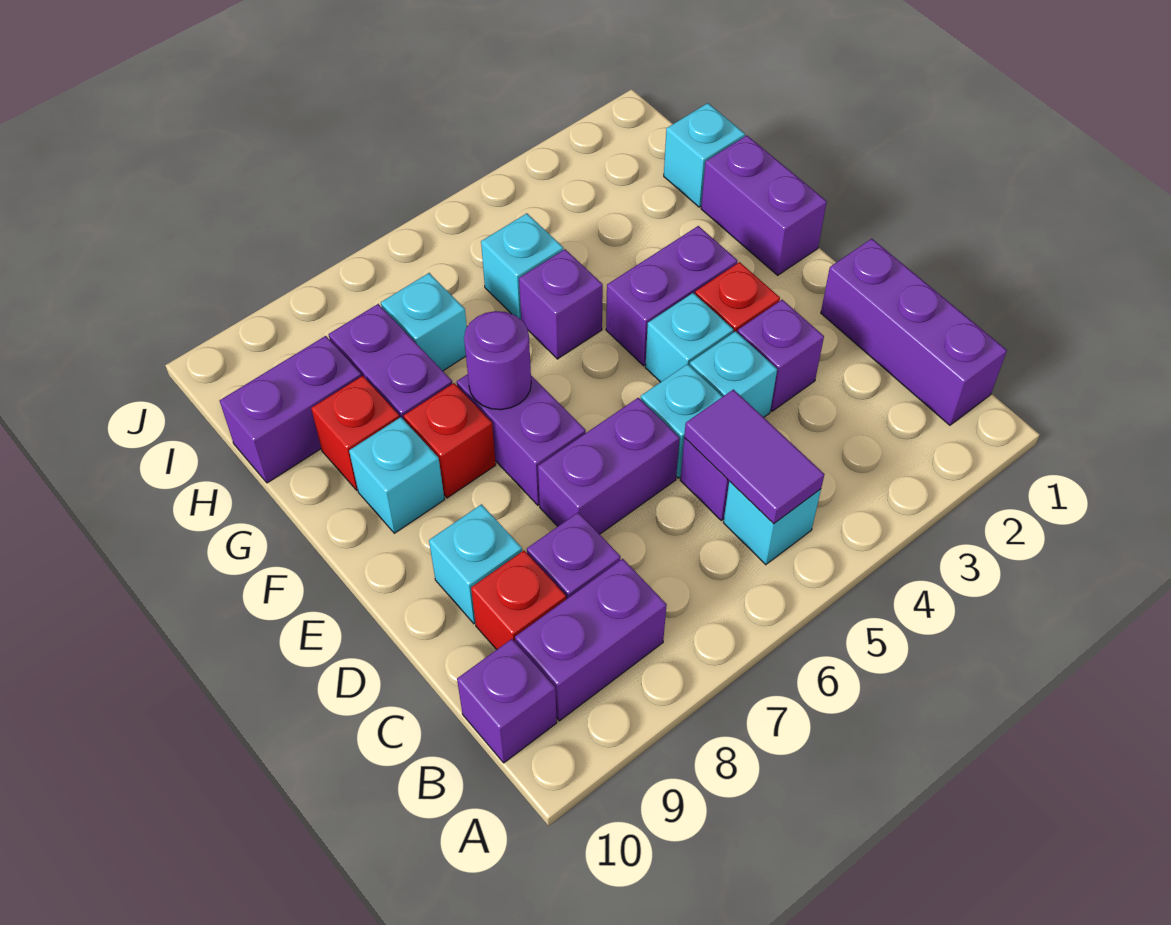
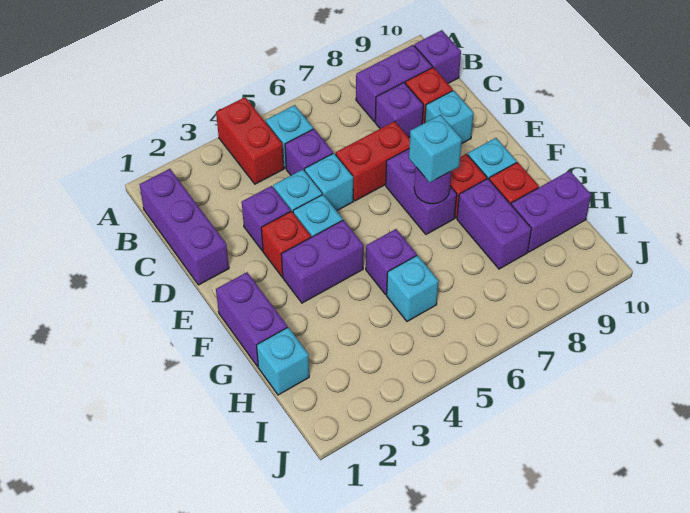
none -> red 1x2 brick [216,97,284,184]
purple 1x2 tile [684,389,824,524] -> none
purple 1x2 brick [538,398,680,534] -> red 1x2 brick [336,121,410,201]
cyan 1x1 brick [381,273,467,371] -> cyan 1x1 brick moved to [409,115,462,182]

